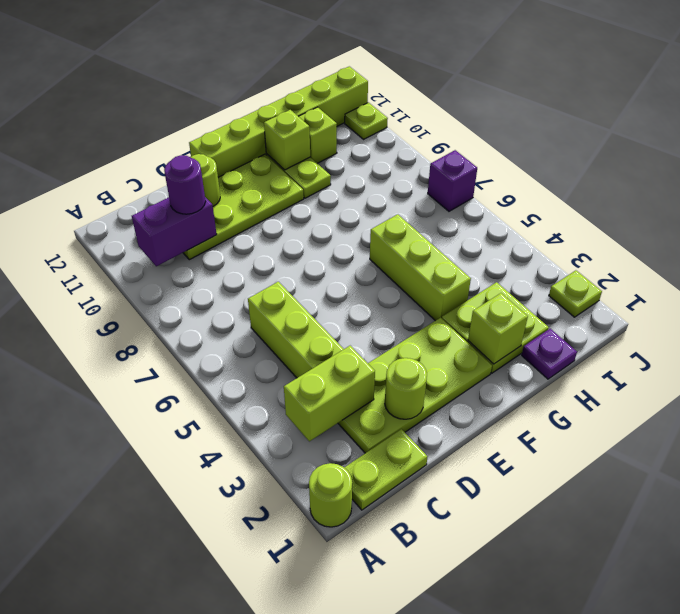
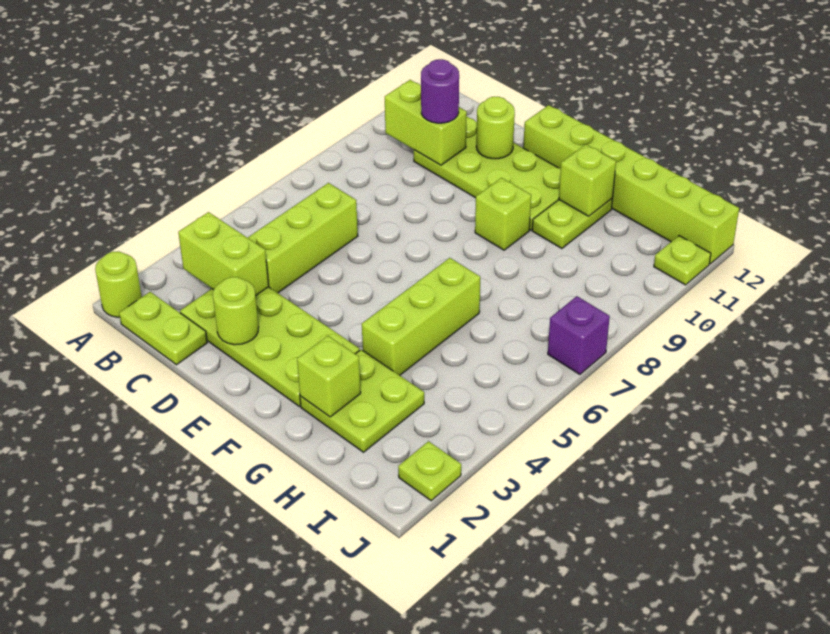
purple 1x2 brick [132,197,217,266] -> lime 1x2 brick [385,80,467,165]
purple 1x1 plate [522,329,577,379] -> none
lime 1x1 brick [298,107,337,163] -> lime 1x1 brick moved to [475,178,531,250]

